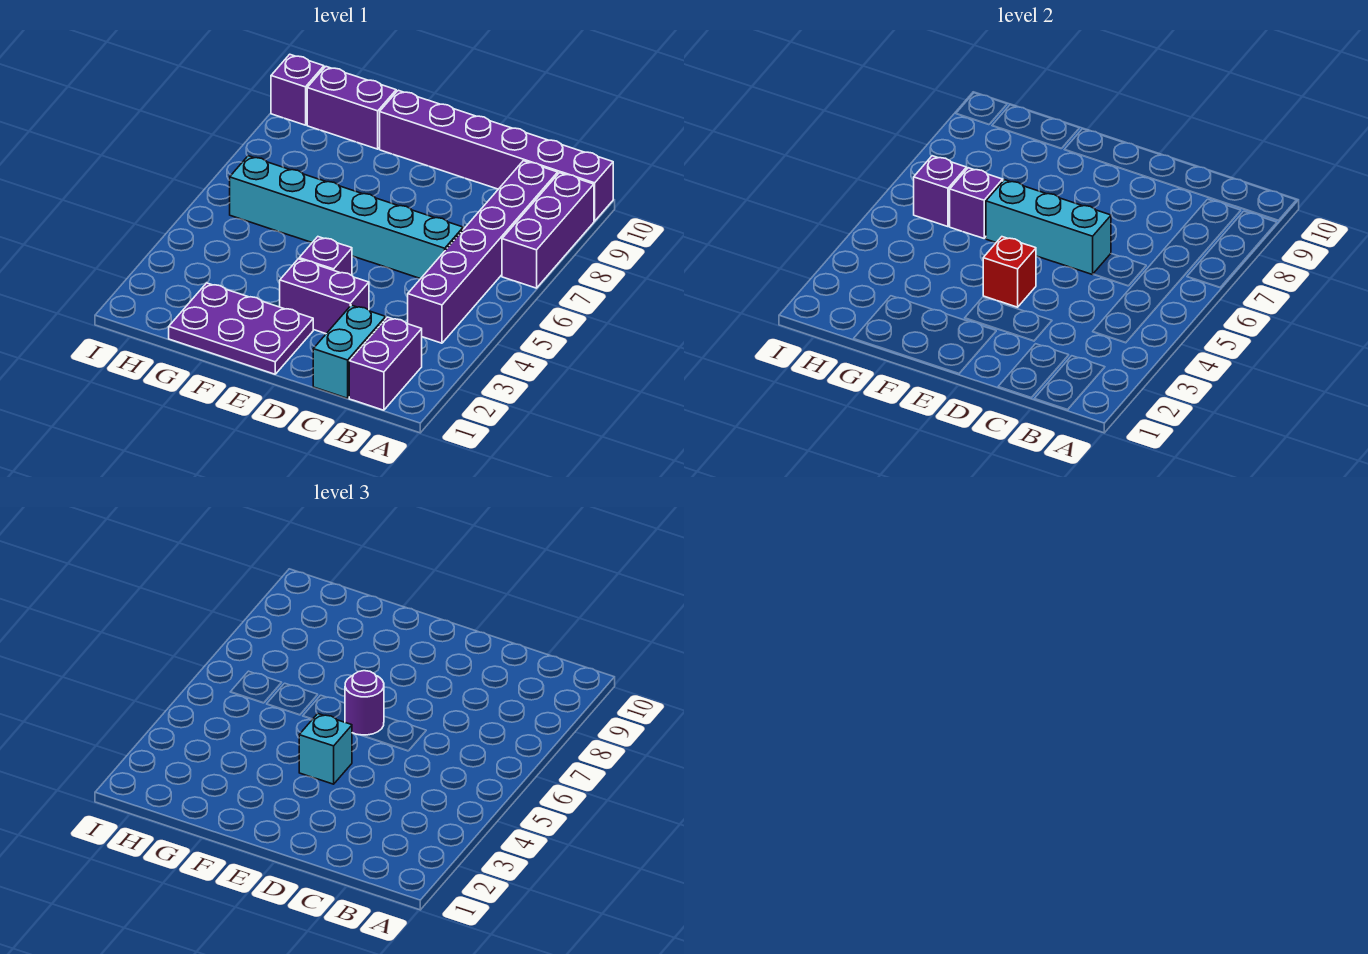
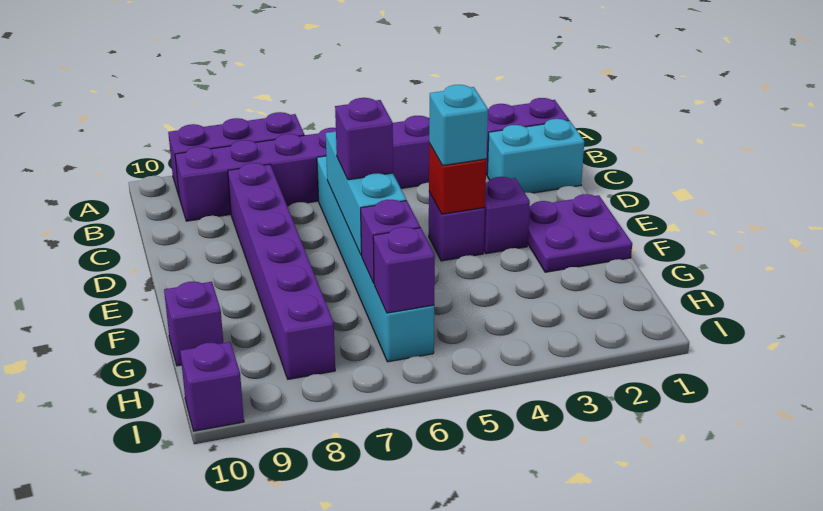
purple 1x6 brick [380,90,613,221] -> purple 1x6 brick moved to [228,163,335,379]
purple 1x2 brick [280,259,369,334] -> purple 1x1 brick [484,177,530,254]
purple 2x3 plate [169,283,313,374] -> purple 2x2 plate [528,194,632,272]
purple 1x1 round brick [345,671,384,735] -> purple 1x1 brick [335,98,393,180]
purple 1x2 brick [307,67,396,149] -> purple 1x1 brick [164,281,223,366]

